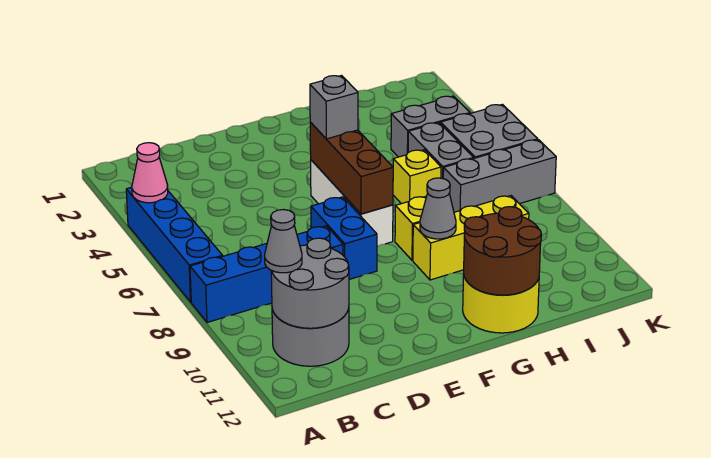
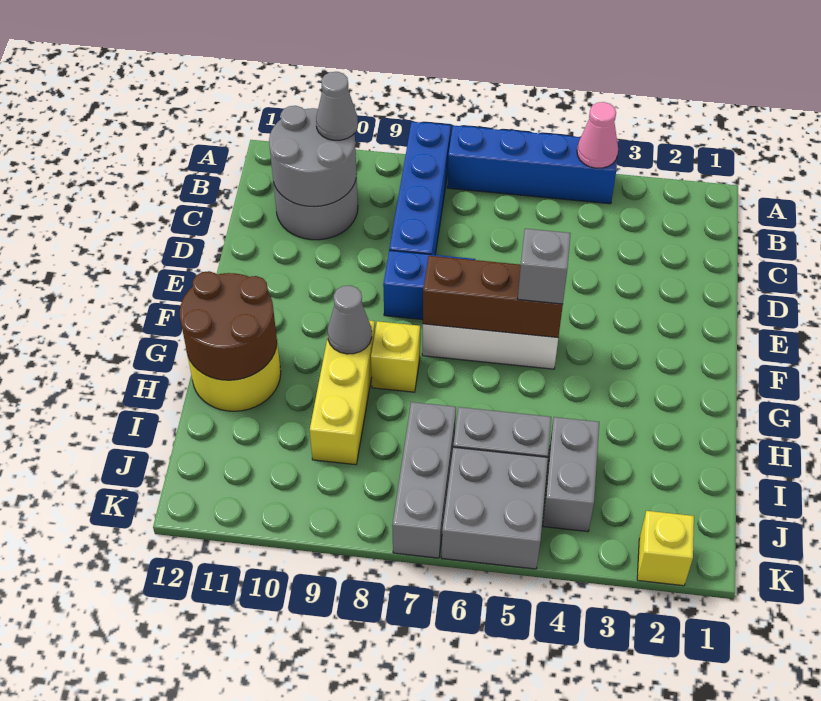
yellow 1x1 brick [393,150,441,204] -> yellow 1x1 brick moved to [637,511,694,586]

